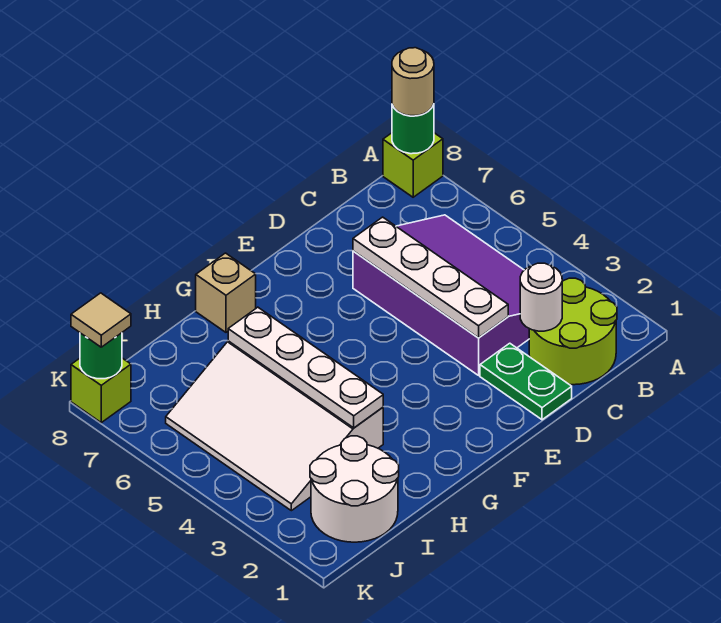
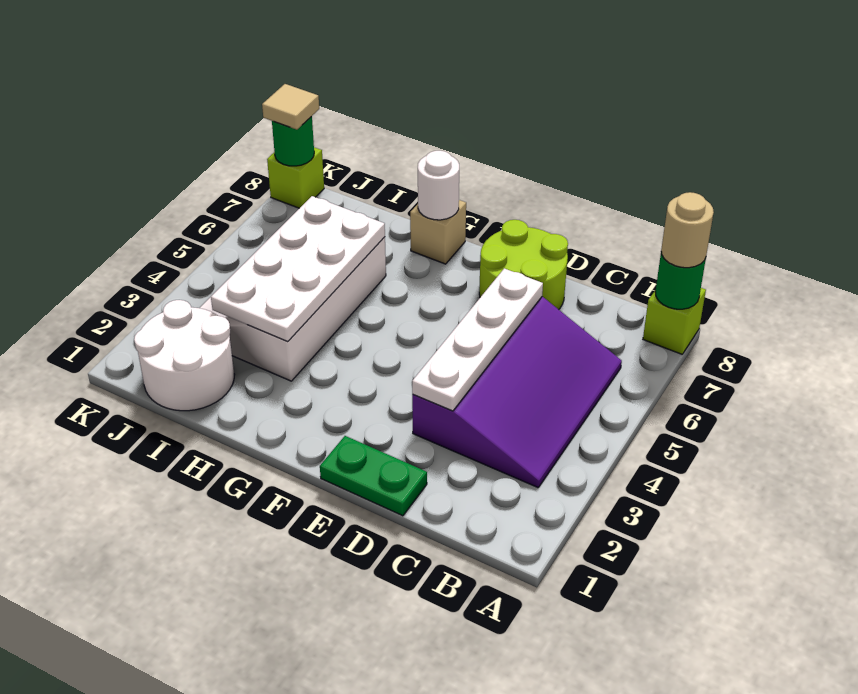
lime 2x2 round brick [529,278,617,385] -> lime 2x2 round brick moved to [479,220,568,309]
white 1x1 round brick [520,263,562,331] -> white 1x1 round brick moved to [418,151,459,220]
green 1x2 plate [480,343,572,420] -> green 1x2 plate turned to [320,436,427,516]
white 1x4 plate [228,307,383,428] -> white 2x4 plate [211,196,385,342]

